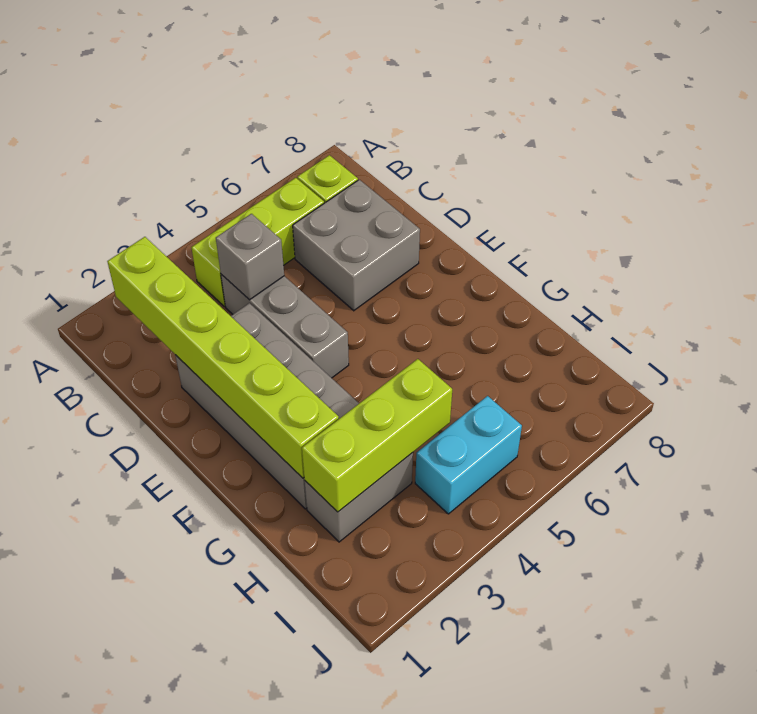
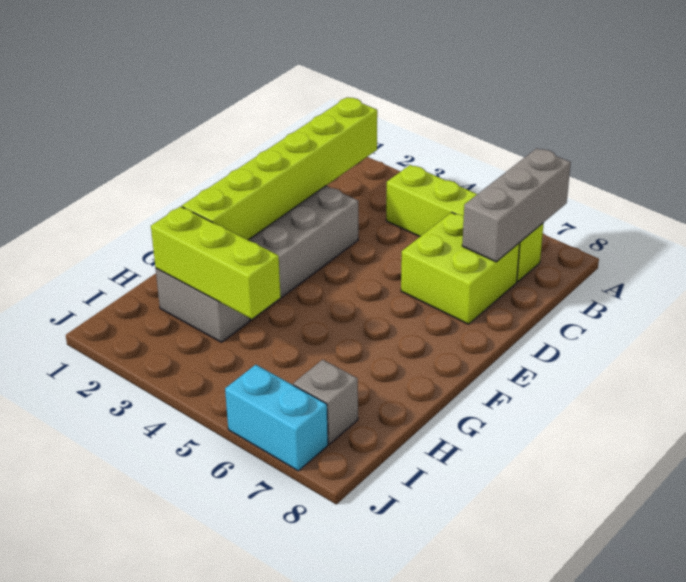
grey 1x3 brick [221,274,349,378] -> grey 1x3 brick moved to [462,148,571,262]
grey 1x1 brick [216,214,284,300] -> grey 1x1 brick moved to [293,360,358,444]
grey 2x2 brick [293,180,420,311] -> lime 2x2 brick [401,212,520,324]
cyan 1x2 brick [415,396,522,514] -> cyan 1x2 brick moved to [225,365,328,471]

